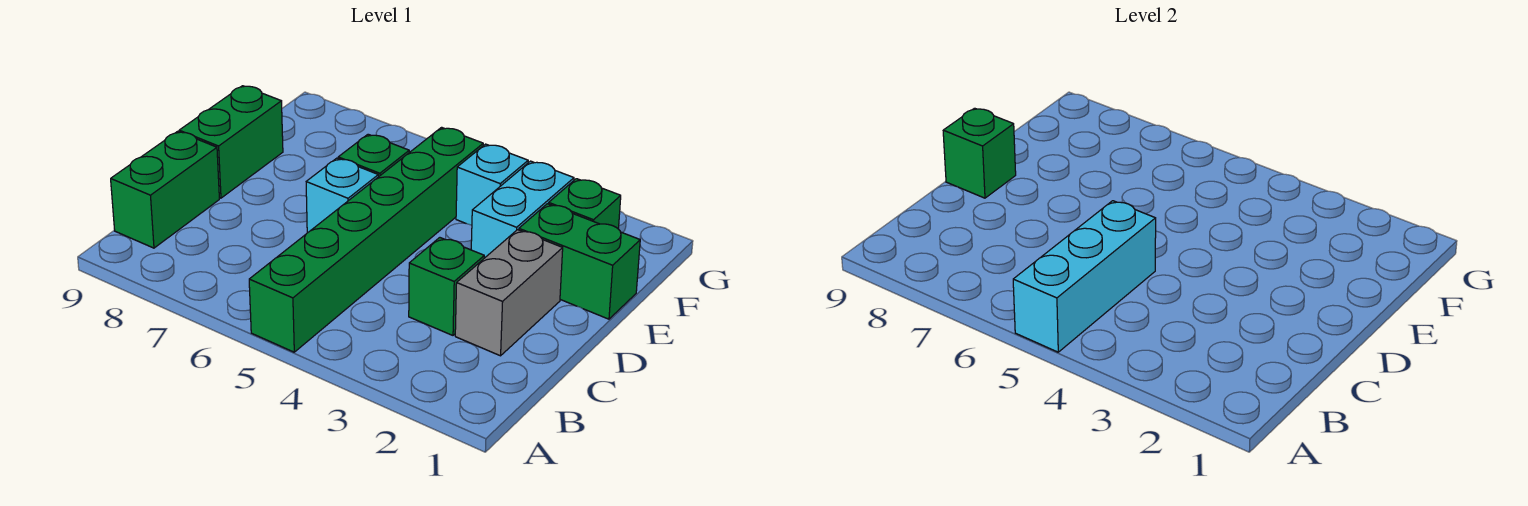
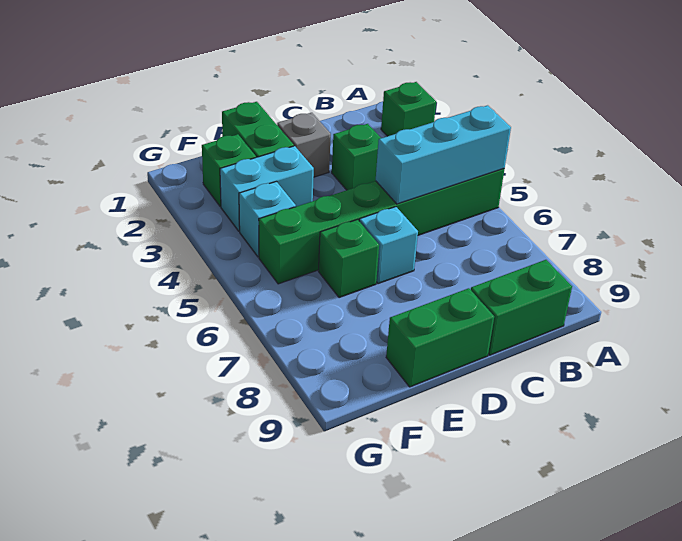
grey 1x2 brick [455,230,563,356] -> grey 1x1 brick [277,113,331,177]
green 1x1 brick [943,108,1016,198] -> green 1x1 brick moved to [381,82,436,136]

